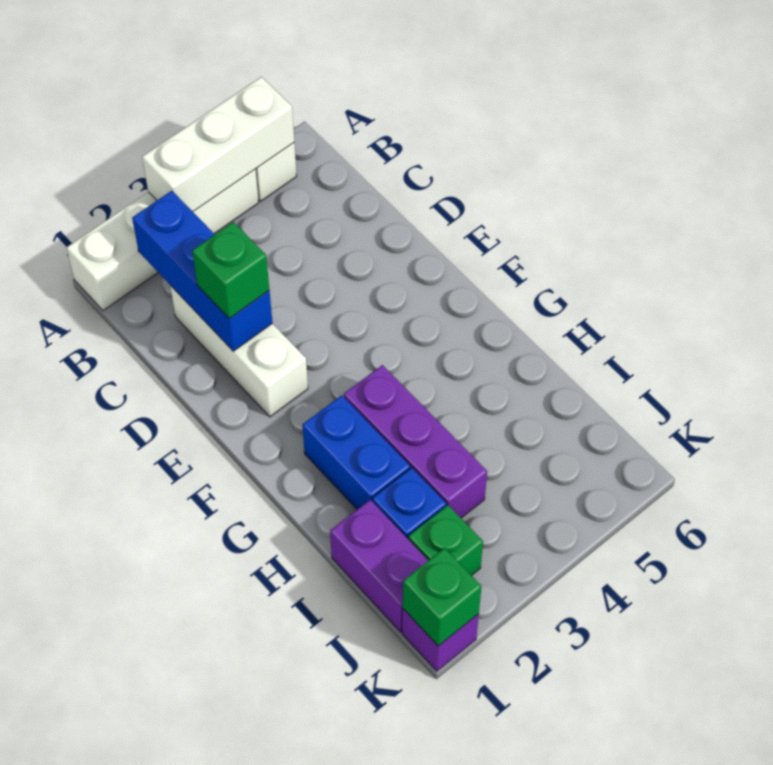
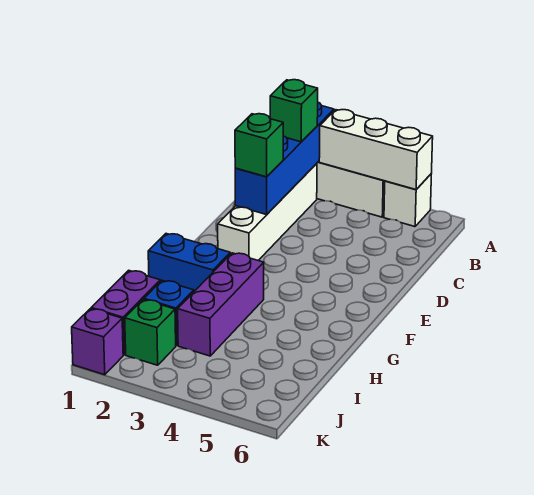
blue 1x3 brick [132,191,272,351] -> blue 1x4 brick [235,102,334,215]
white 1x3 brick [170,286,308,417] -> white 1x4 brick [218,164,317,260]
blue 1x2 brick [302,395,410,509] -> blue 1x2 brick turned to [148,234,230,291]
green 1x1 brick [403,548,481,646] -> green 1x1 brick moved to [270,80,318,142]

